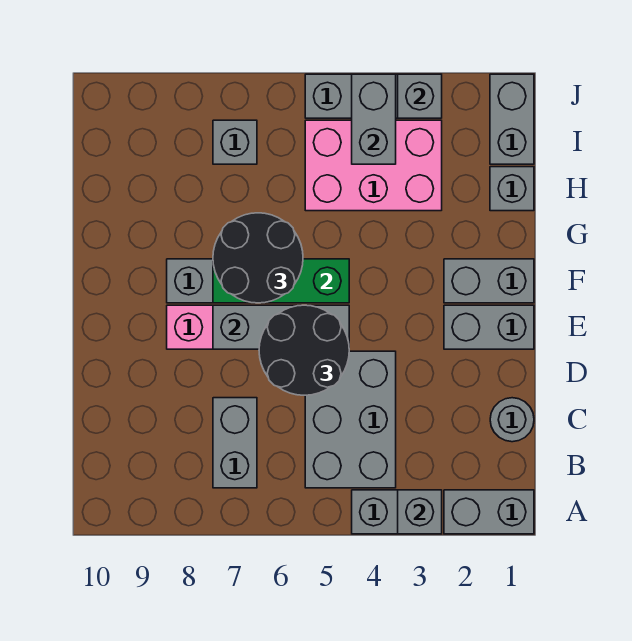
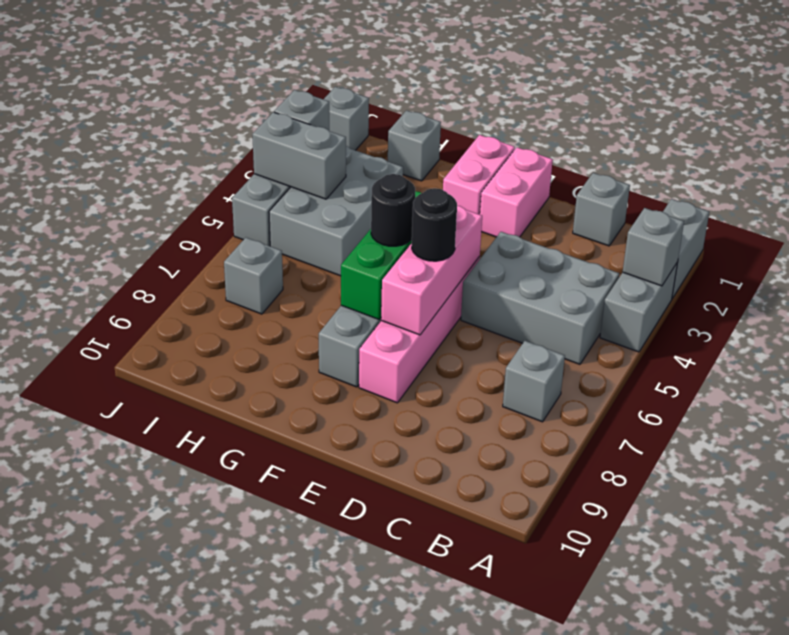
grey 1x2 brick [213,398,257,488] -> grey 1x1 brick [503,341,565,422]
grey 1x1 round brick [490,398,534,442] -> grey 1x1 brick [573,173,630,246]
black 2x2 round brick [259,305,349,395] -> black 1x1 round brick [412,188,457,261]
grey 1x2 brick [444,305,534,349] -> pink 1x2 brick [480,147,553,237]
grey 1x3 brick [213,305,349,349] -> pink 1x3 brick [381,206,482,335]
grey 1x2 brick [444,259,534,303] -> pink 1x2 brick [443,135,515,215]
black 2x2 round brick [213,213,303,303] -> black 1x1 round brick [371,174,415,246]
pink 2x3 brick [305,120,442,211] -> grey 2x3 brick [269,146,403,276]
grey 1x2 brick [490,74,534,164] -> grey 1x1 brick [324,87,369,150]

